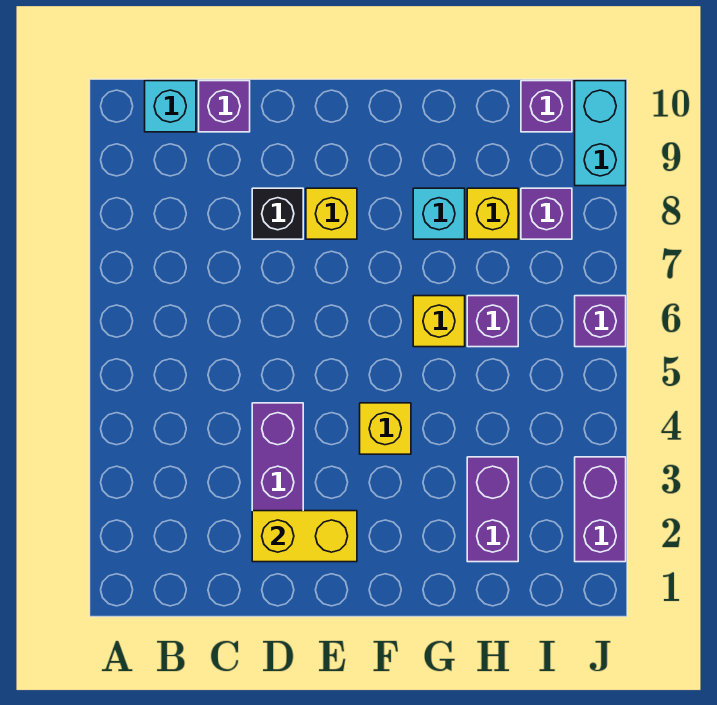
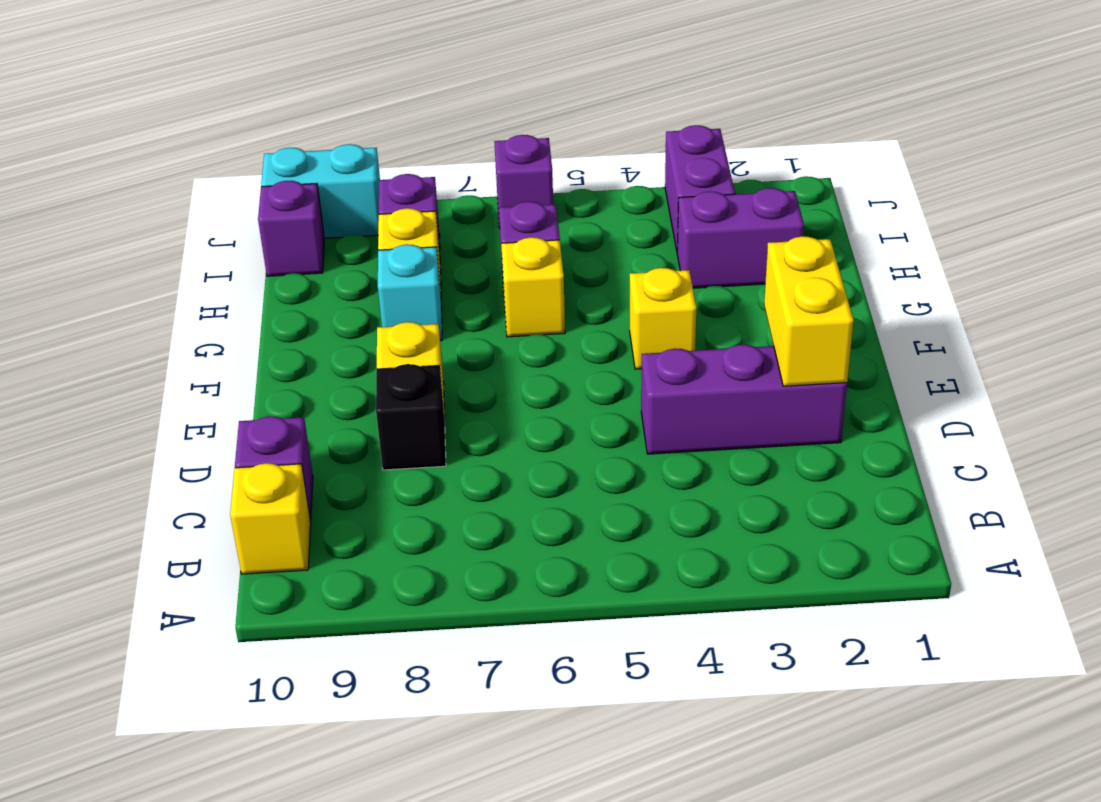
cyan 1x1 brick [145,81,196,132] -> yellow 1x1 brick [230,463,311,574]
purple 1x2 brick [575,457,626,562] -> purple 1x2 brick turned to [665,125,735,250]

